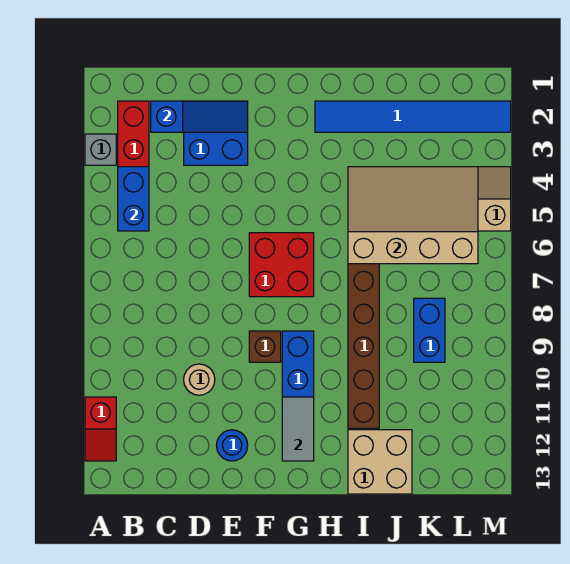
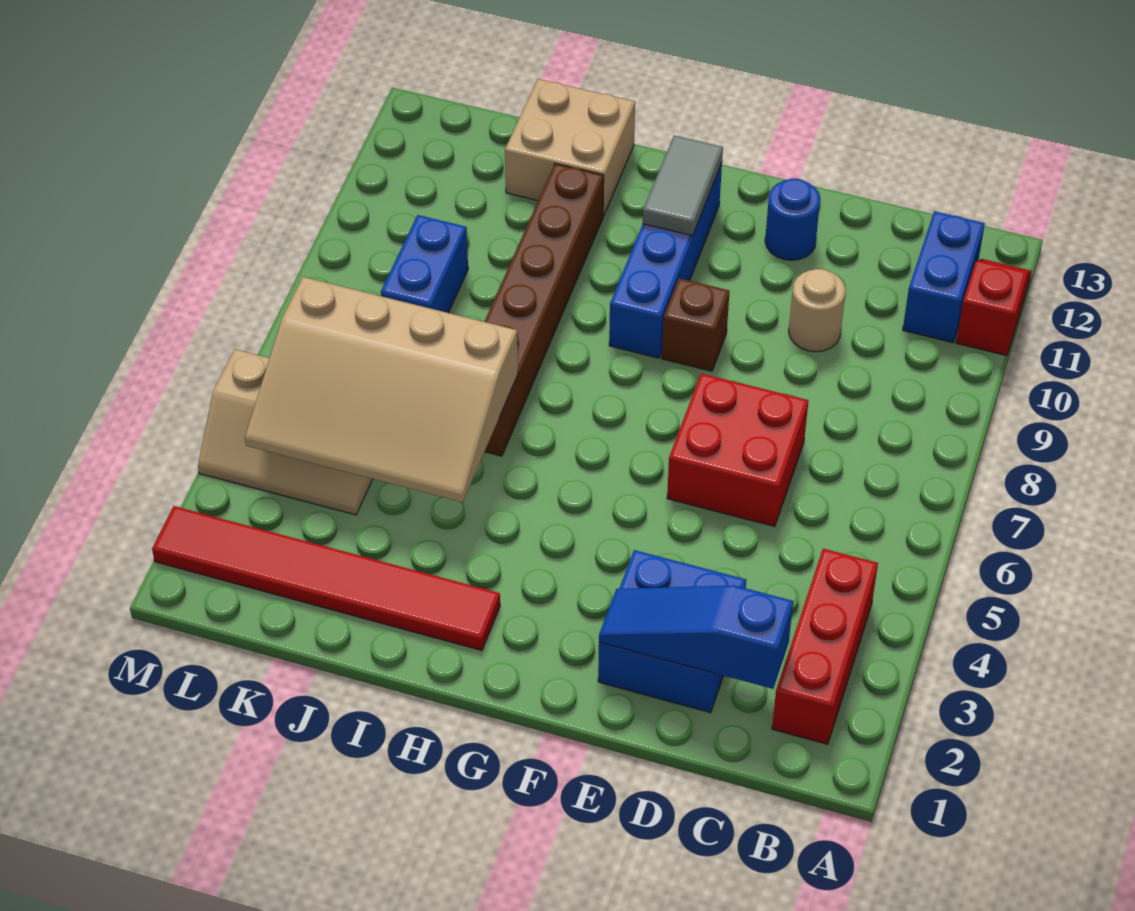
grey 1x1 brick [85,134,116,165] -> none
blue 1x2 brick [118,167,149,231] -> blue 1x2 brick moved to [903,211,985,343]
red 2x2 brick [249,233,314,297] -> red 2x2 brick moved to [667,374,808,526]
blue 1x6 tile [315,101,511,132] -> red 1x6 tile [152,506,500,650]

